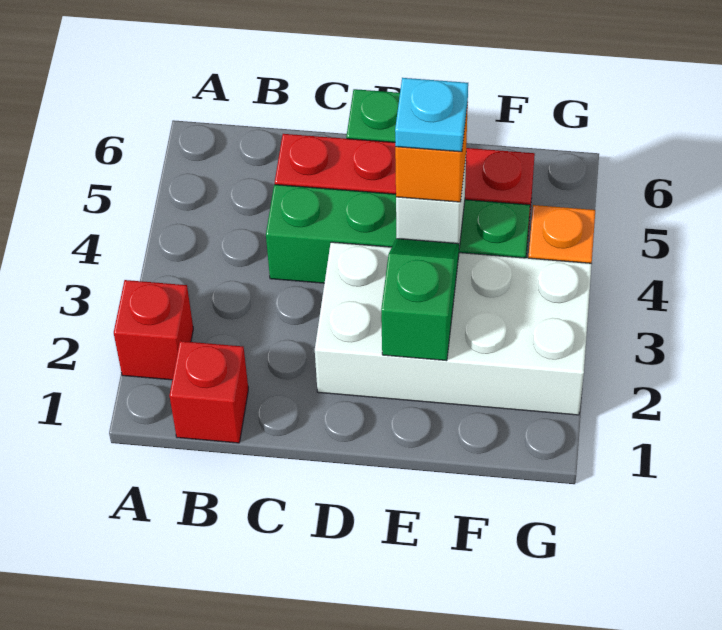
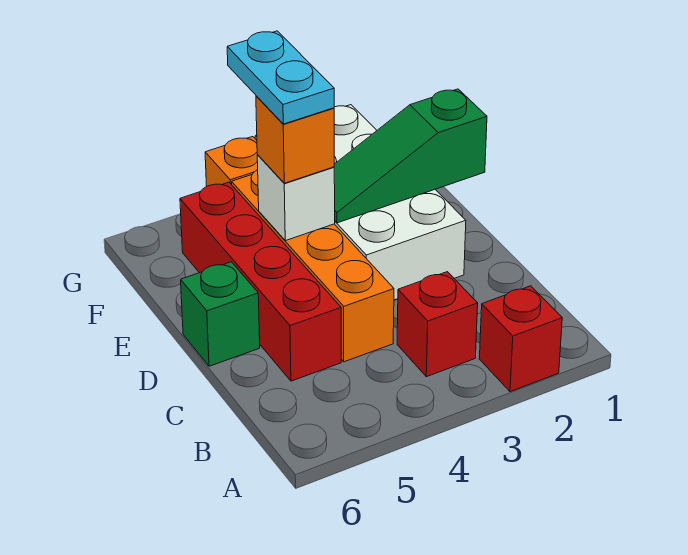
red 1x1 brick [170,341,248,443] -> red 1x1 brick moved to [397,272,478,377]
green 1x4 brick [266,184,530,283] -> orange 1x4 brick [232,170,394,362]
green 1x2 slope [381,239,459,361] -> green 1x3 slope [334,89,487,223]
cyan 1x1 plate [395,78,468,152] -> cyan 1x2 plate [227,31,334,124]

